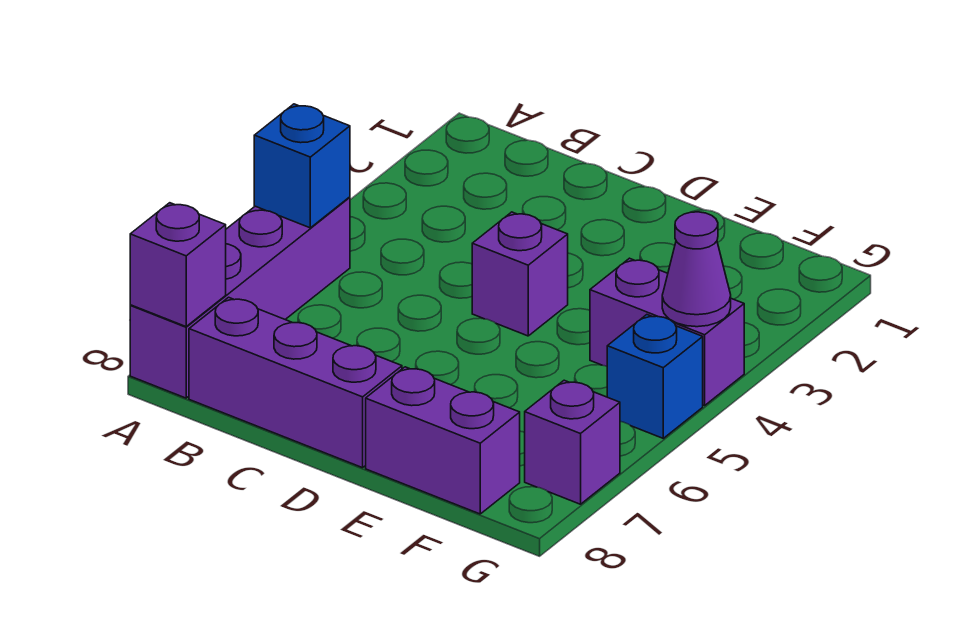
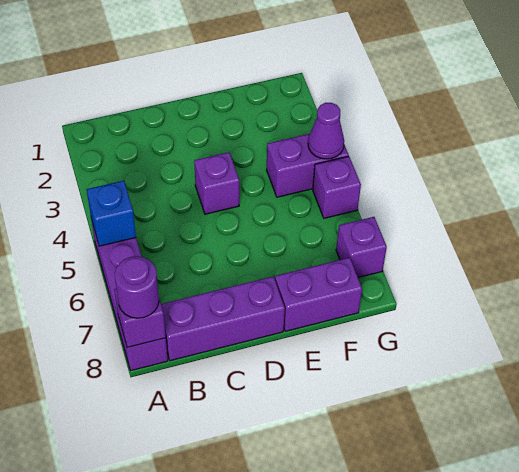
none -> purple 1x1 round brick [115,256,159,318]
blue 1x1 brick [607,315,703,438] -> purple 1x1 brick [313,156,361,218]

